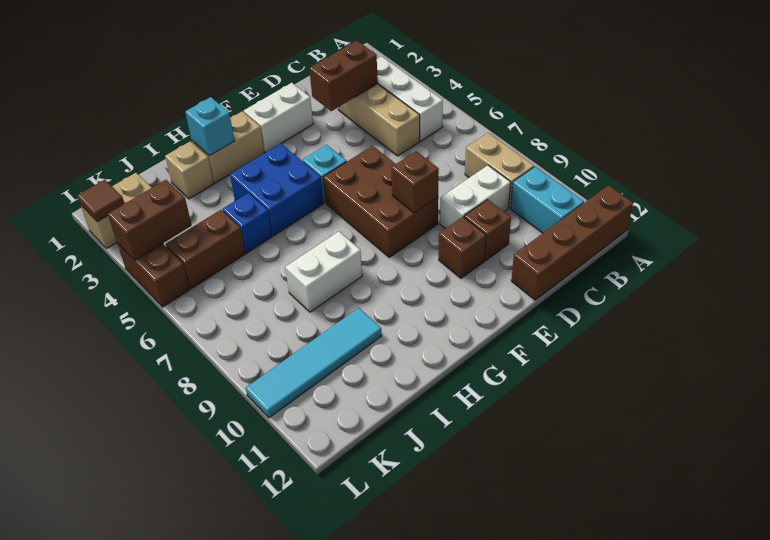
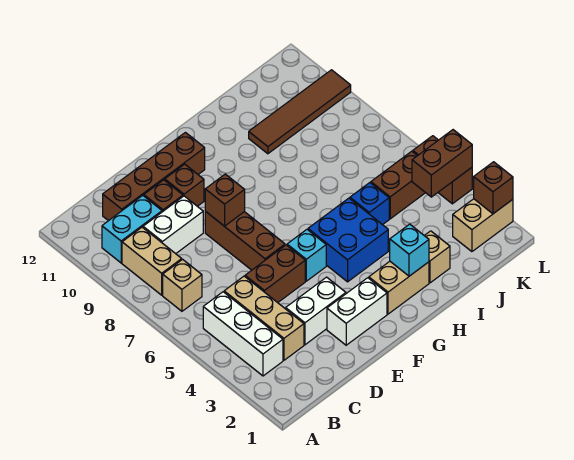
brown 1x4 brick [511,185,633,300] -> brown 1x4 brick moved to [103,133,205,221]
none -> tan 1x1 brick [163,259,202,311]
cyan 1x2 brick [511,166,584,233] -> cyan 1x2 brick turned to [102,196,162,263]
brown 1x2 brick [309,41,378,111] -> brown 1x2 brick moved to [245,245,305,303]
brown 2x3 brick [323,146,438,257] -> brown 1x3 brick [205,211,285,270]
white 1x2 brick [285,231,362,312] -> white 1x2 brick moved to [286,277,346,345]
cyan 1x4 tile [246,308,382,418] -> brown 1x4 tile [249,70,351,154]
brown 1x1 tile [77,180,124,222] -> brown 1x1 brick [474,162,513,214]

